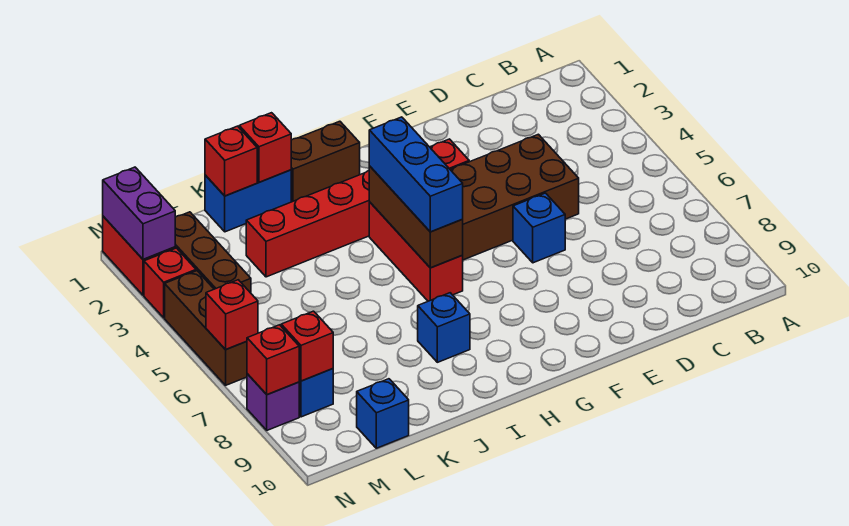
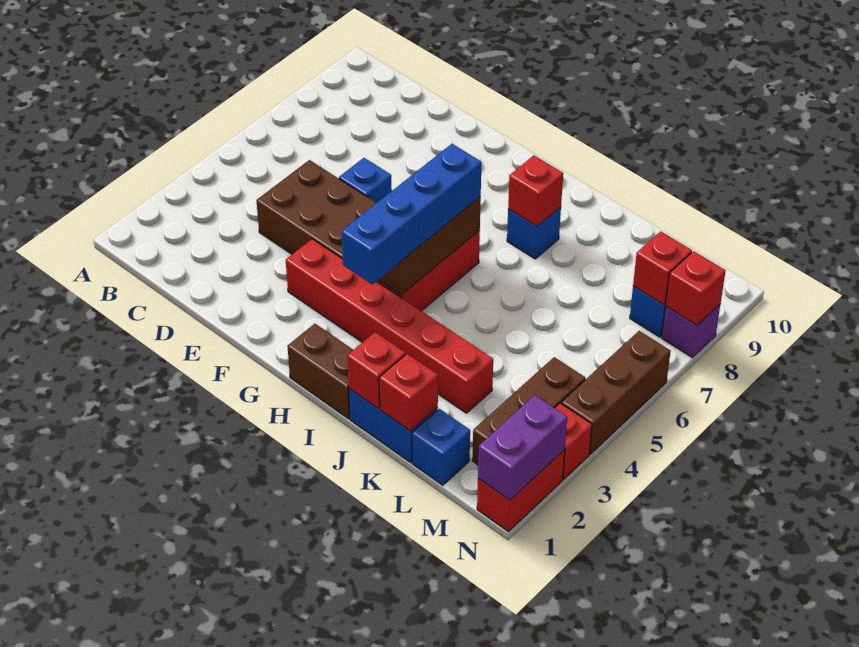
blue 1x3 brick [369,117,463,232] -> blue 1x4 brick [342,144,482,284]
blue 1x1 brick [357,379,409,448] -> blue 1x1 brick moved to [412,409,470,485]
red 1x1 brick [206,280,258,350] -> red 1x1 brick moved to [508,155,563,226]

